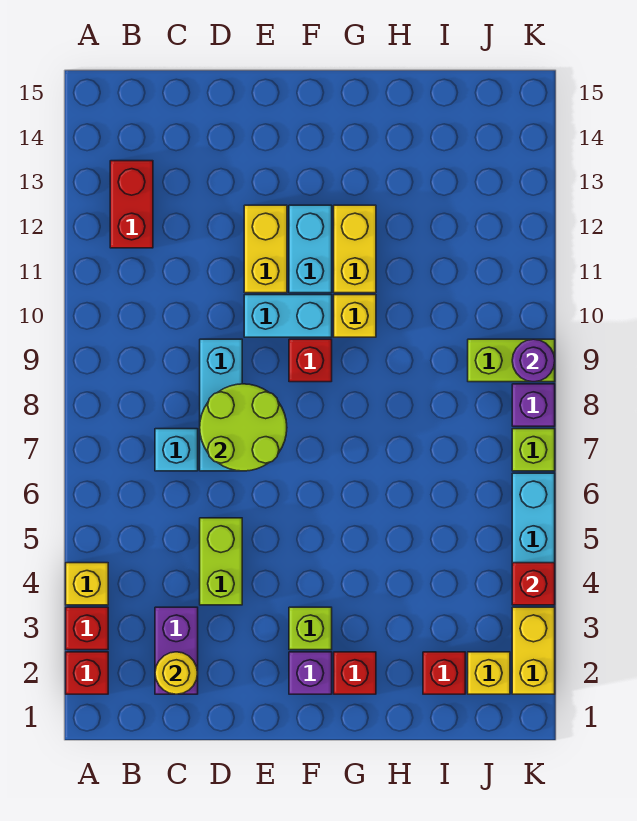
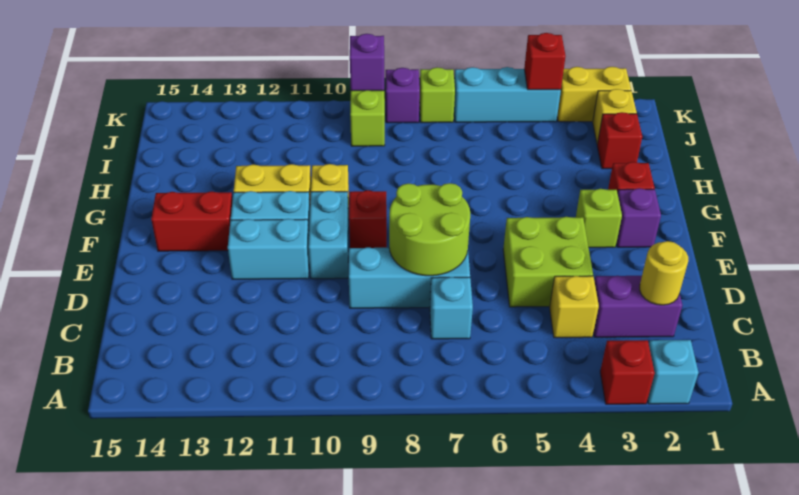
red 1x1 brick [66,652,108,694] -> cyan 1x1 brick [647,340,698,404]
yellow 1x1 brick [66,563,108,605] -> yellow 1x1 brick moved to [550,276,599,338]
red 1x2 brick [110,161,153,248] -> red 1x2 brick moved to [151,191,233,251]
lime 1x2 brick [200,518,242,605] -> lime 2x2 brick [503,217,593,307]
yellow 1x2 brick [244,205,287,293] -> cyan 1x2 brick [228,219,309,279]
purple 1x1 round brick [512,339,555,382] -> purple 1x1 brick [350,34,384,91]

